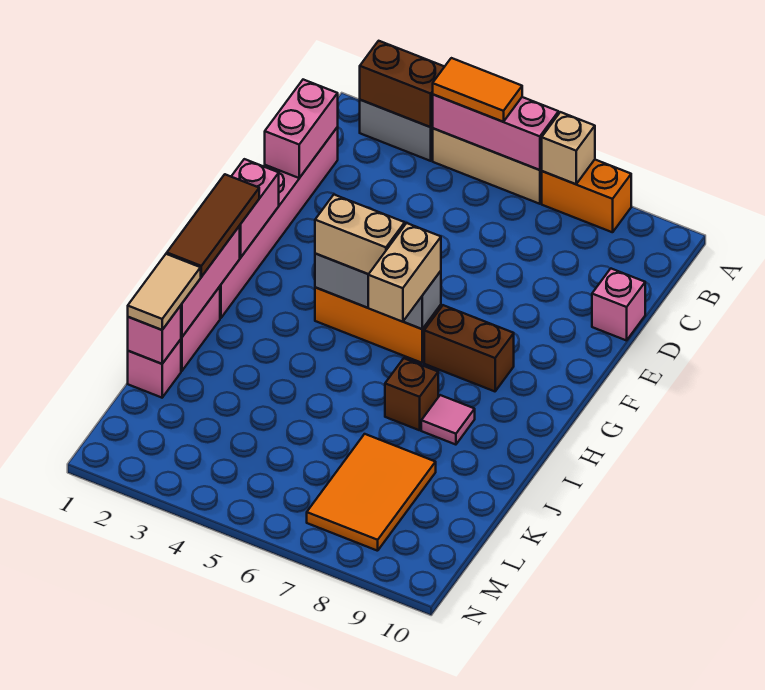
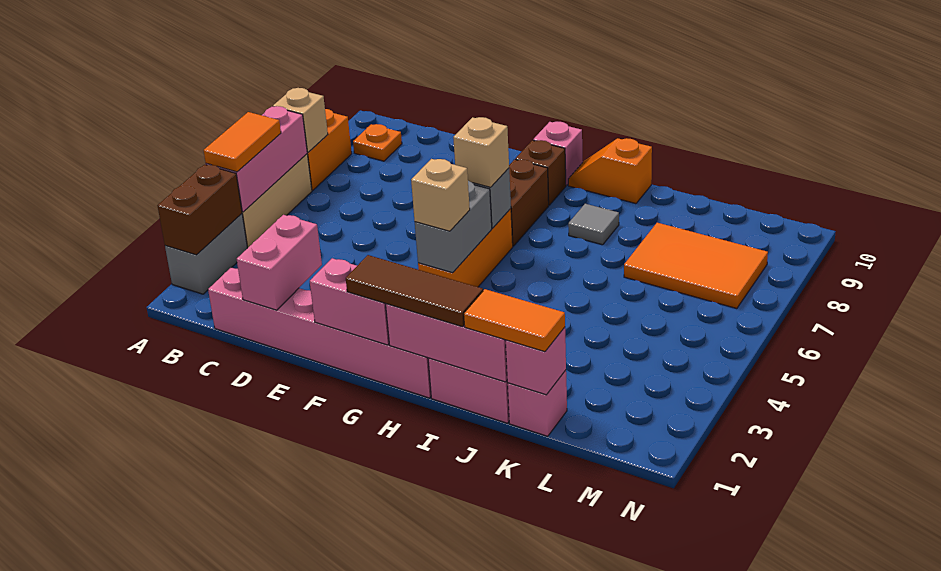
none -> orange 1x1 plate [353,124,402,161]
pink 1x2 brick [265,80,338,178] -> pink 1x2 brick turned to [237,215,322,310]
pink 1x1 brick [592,269,645,341] -> pink 1x1 brick moved to [533,122,583,186]
tan 1x2 brick [315,195,405,274] -> tan 1x1 brick [411,159,470,231]
tan 1x2 brick [368,223,441,322] -> tan 1x1 brick [453,117,509,187]
none -> orange 1x2 slope [568,138,652,204]
brown 1x1 brick [385,358,438,430] -> brown 1x1 brick moved to [515,140,566,205]
pink 1x1 tile [421,395,475,445] -> grey 1x1 tile [568,204,619,245]
tan 1x2 tile [128,254,201,330] -> orange 1x2 tile [464,289,565,352]

